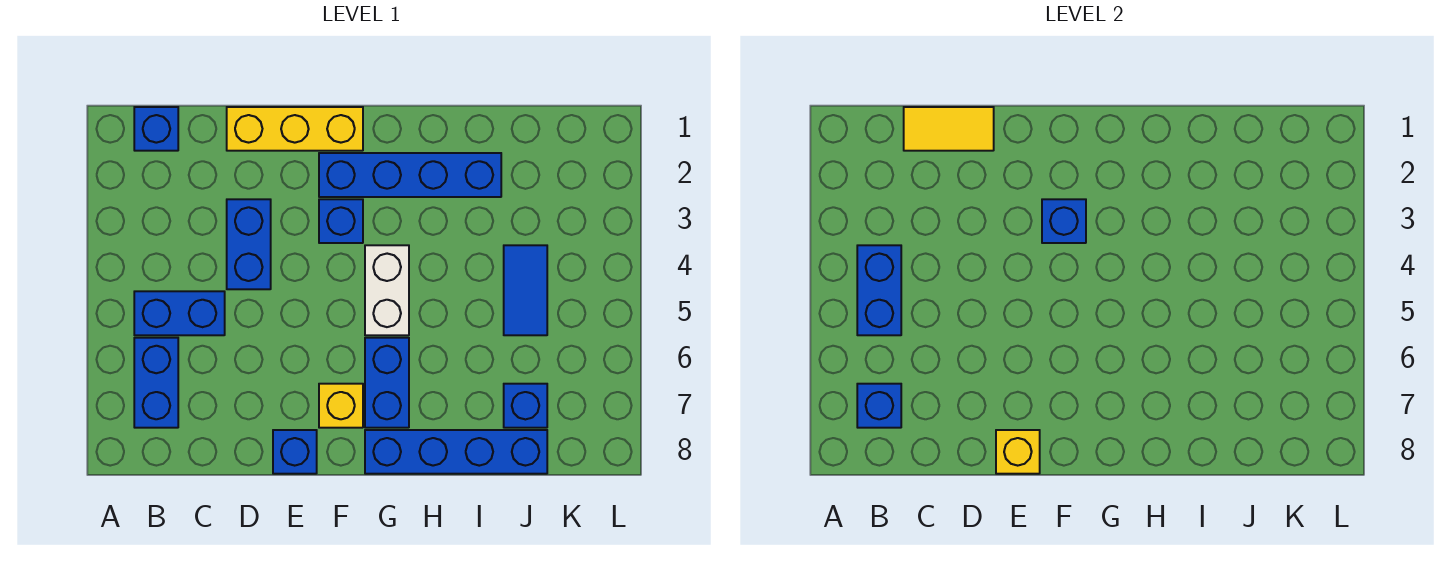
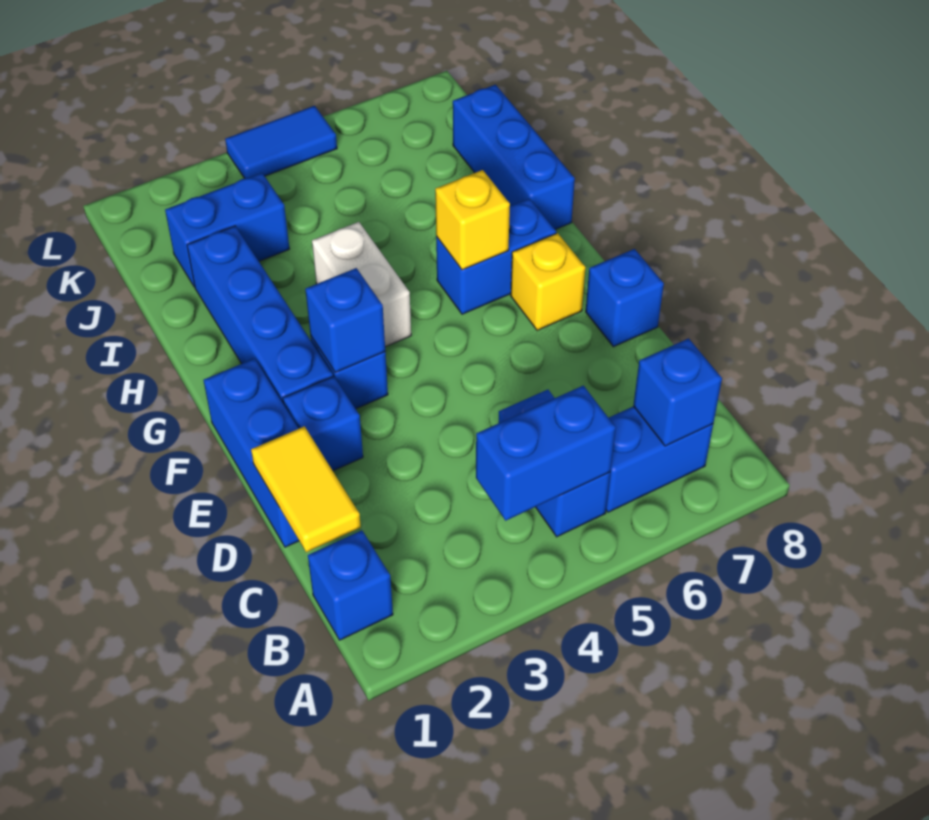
yellow 1x3 brick [227,107,363,151] -> blue 1x3 brick [204,359,299,547]
blue 1x2 brick [227,199,271,289] -> blue 1x2 brick moved to [165,173,289,287]
yellow 1x1 brick [996,430,1040,474] -> yellow 1x1 brick moved to [435,170,510,270]
white 1x2 brick [365,245,409,335] -> white 1x2 brick turned to [312,222,411,347]
blue 1x4 brick [365,430,547,474] -> blue 1x3 brick [453,85,575,229]
blue 1x2 tile [504,245,547,335] -> blue 1x2 tile moved to [225,106,337,178]
blue 1x1 brick [504,384,547,428] -> blue 1x1 brick moved to [283,376,363,471]

